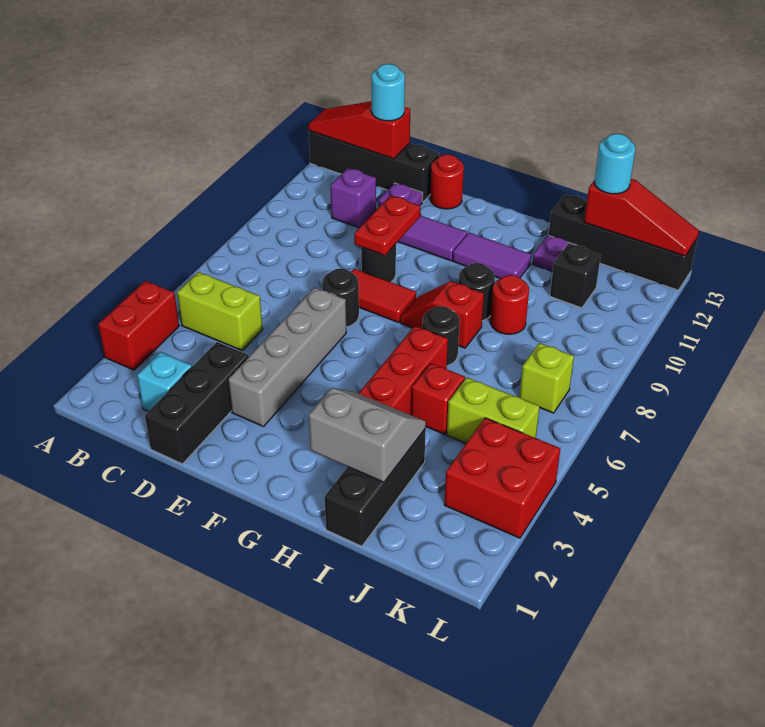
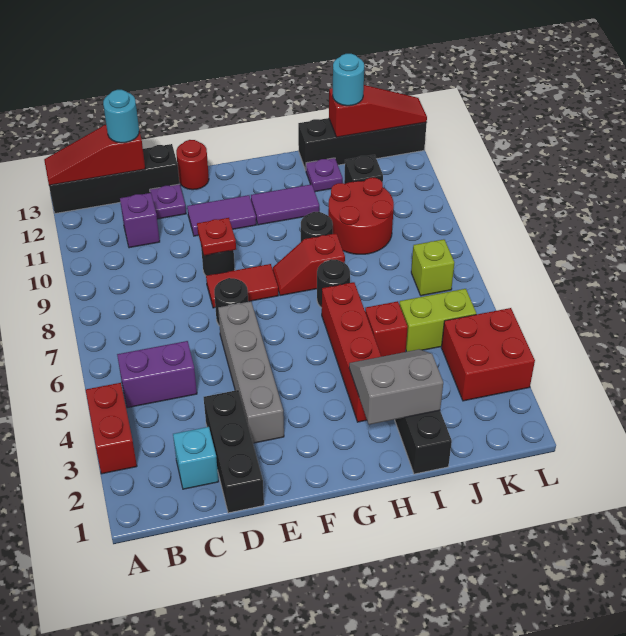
lime 1x2 brick [177,272,263,351] -> purple 1x2 brick [117,341,197,408]
red 1x2 plate [354,195,420,255] -> red 1x1 plate [197,218,236,255]
red 1x1 round brick [490,275,529,334] -> red 2x2 round brick [328,178,394,254]

